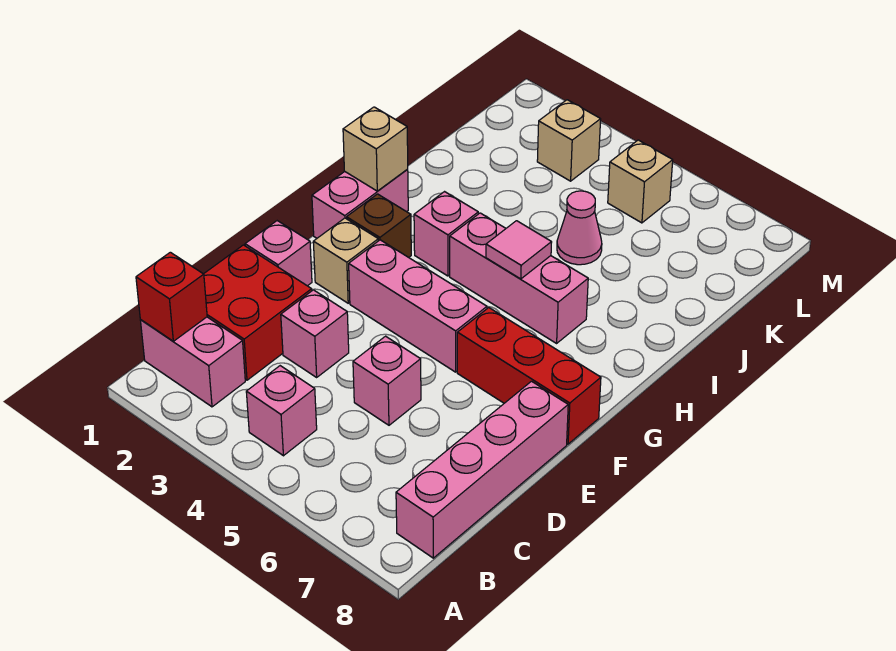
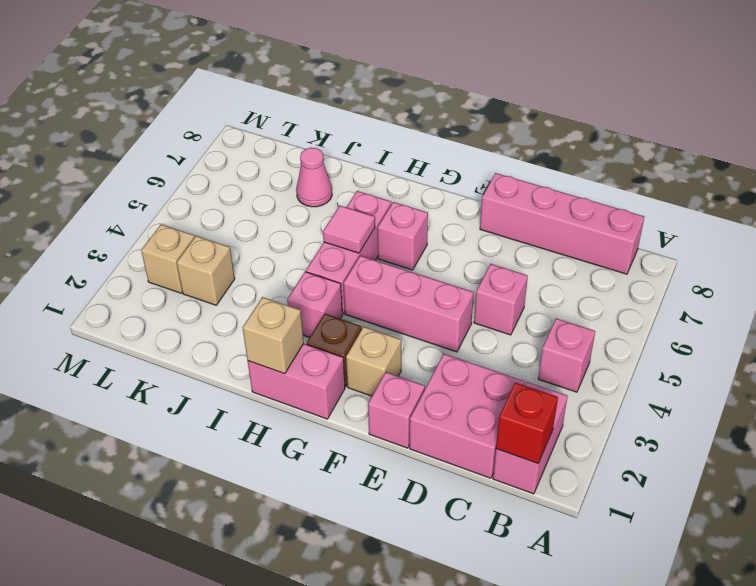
red 2x2 brick [204,245,312,380] -> pink 2x2 brick [410,354,525,478]
pink 1x1 brick [281,290,349,377] -> pink 1x1 brick moved to [378,202,428,270]
pink 1x3 brick [349,240,487,372] -> pink 1x3 brick turned to [344,256,474,352]
red 1x3 brick [457,308,601,444] -> none
pink 1x1 cone [557,191,602,265] -> pink 1x1 cone moved to [296,148,332,207]
tan 1x1 brick [608,140,673,223] -> tan 1x1 brick moved to [177,236,235,305]

